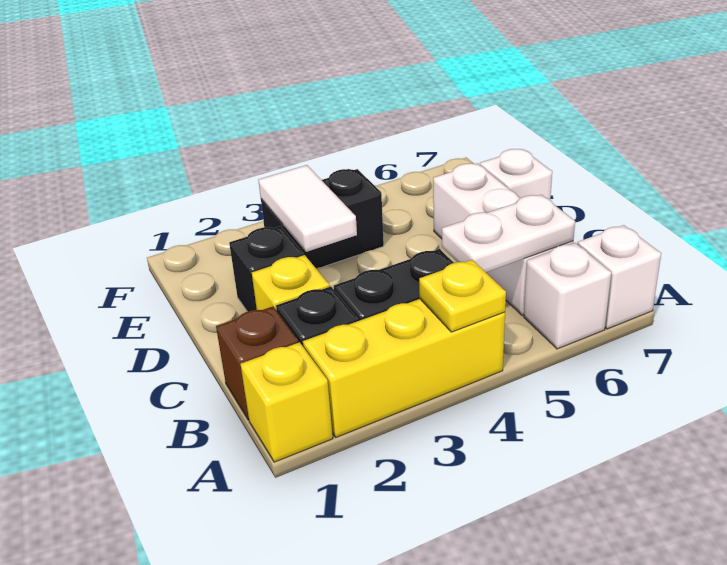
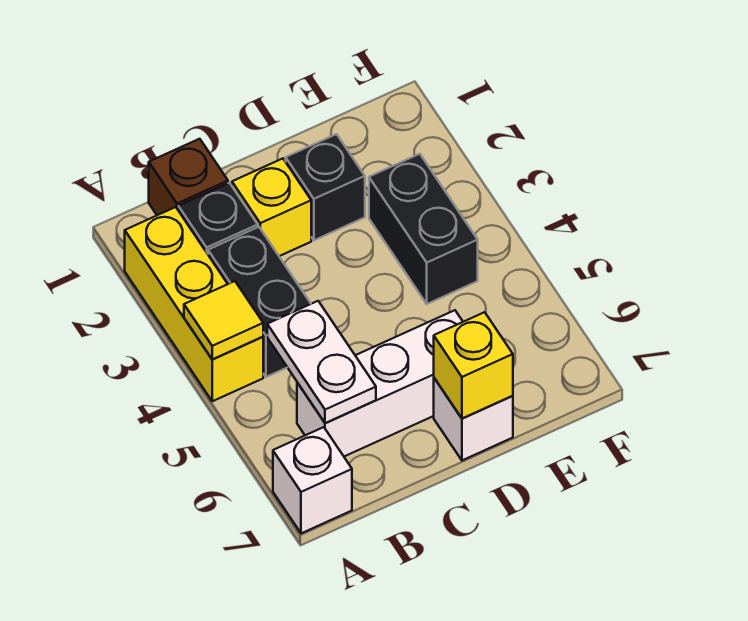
yellow 1x1 brick [240,342,333,462] -> yellow 1x1 brick moved to [434,312,513,418]
yellow 1x1 plate [419,260,506,332] -> yellow 1x1 tile [184,281,263,359]
white 1x1 brick [524,243,611,349] -> none
white 1x2 tile [258,165,357,252] -> none

